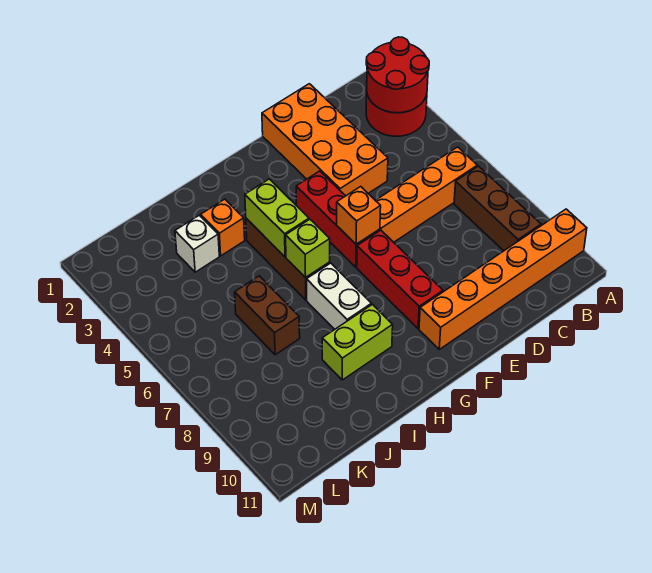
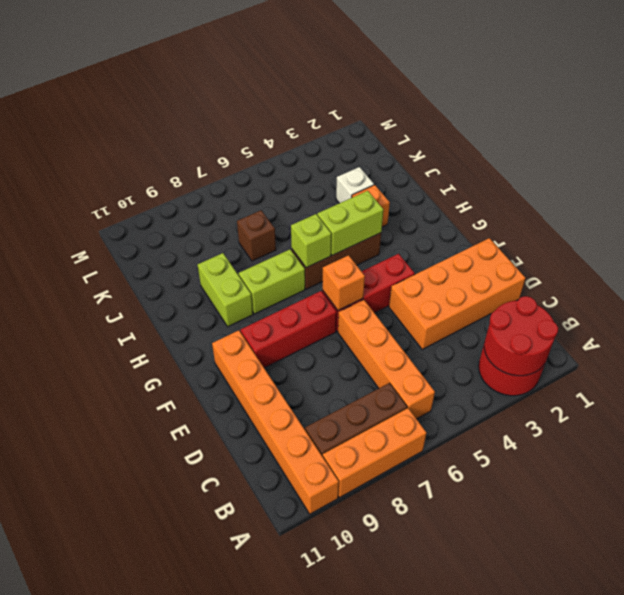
none -> orange 1x3 brick [323,408,426,498]
white 1x2 brick [307,263,371,329] -> lime 1x2 brick [239,249,305,314]
brown 1x2 brick [235,276,300,355] -> brown 1x1 brick [237,210,276,261]

